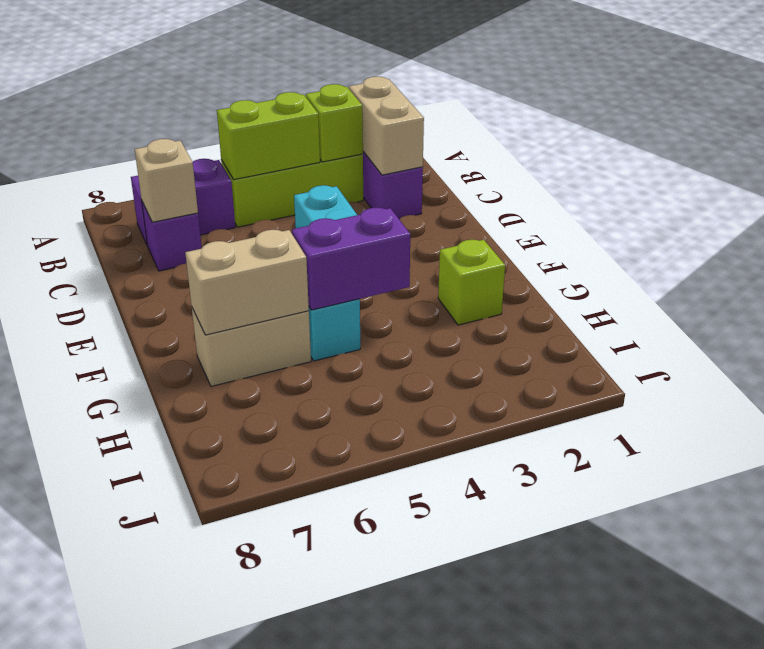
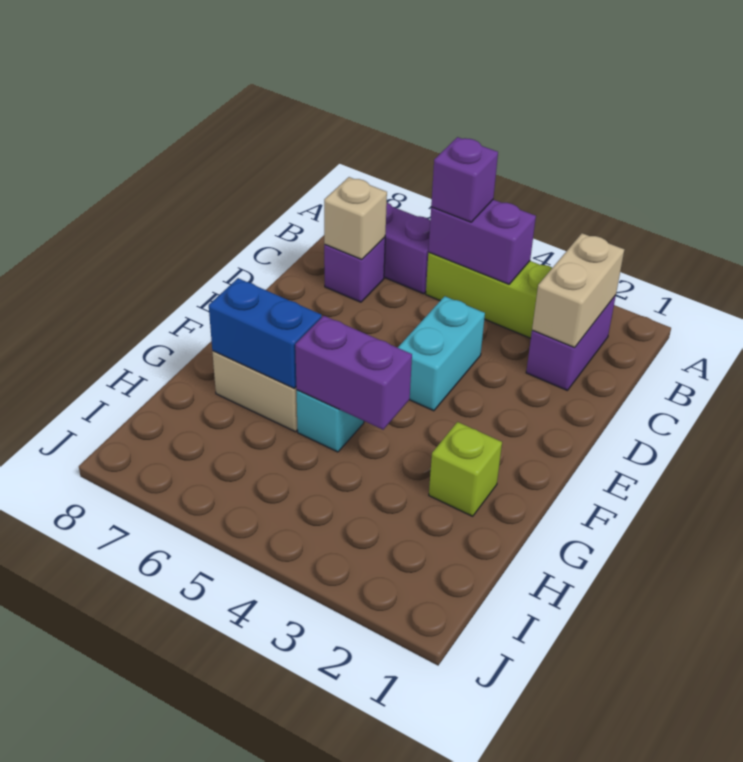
lime 1x1 brick [306,84,363,162] -> none
lime 1x2 brick [217,92,320,180] -> purple 1x2 brick [428,200,536,284]
none -> purple 1x1 brick [431,137,498,222]
tan 1x2 brick [185,230,309,335] -> blue 1x2 brick [209,278,322,389]

